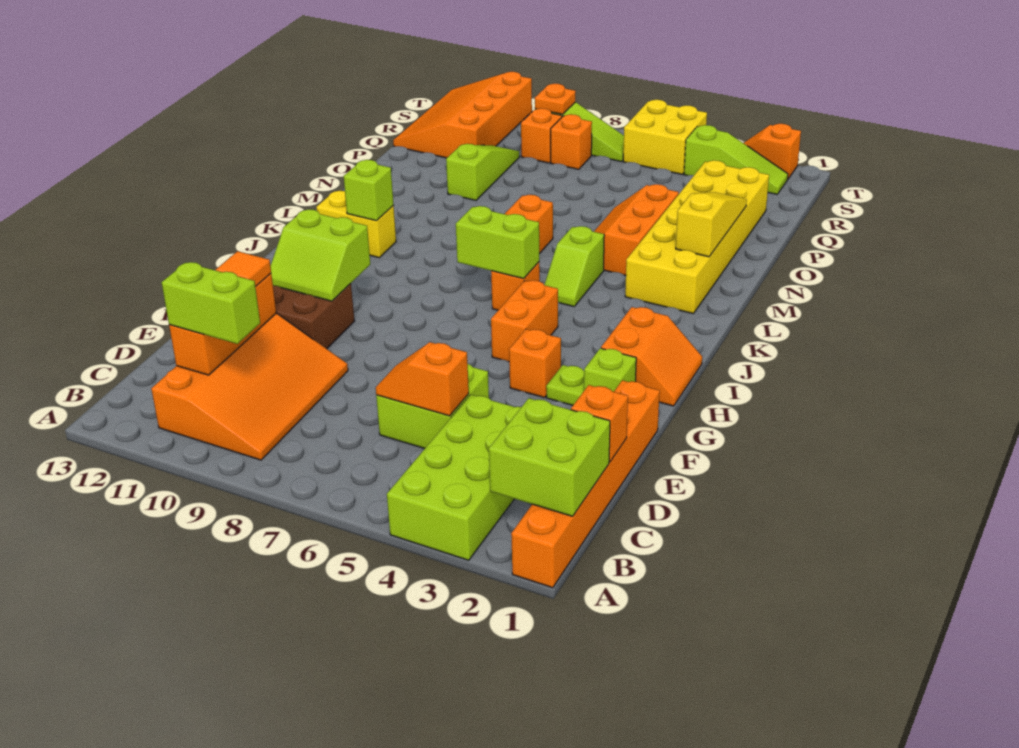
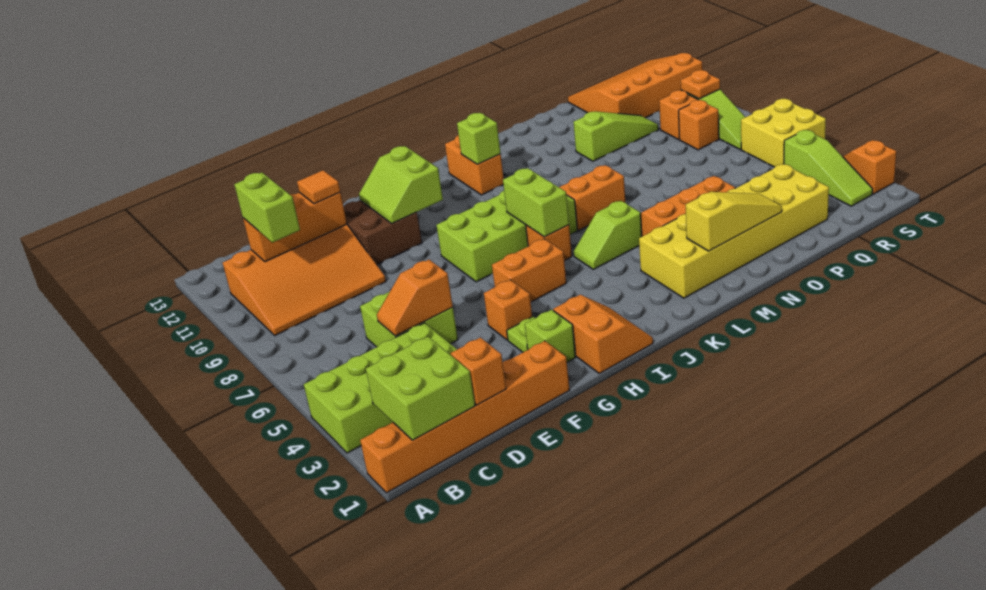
orange 1x2 slope [376,342,469,416] -> orange 1x2 slope turned to [377,260,453,336]
orange 2x2 slope [601,307,702,406] -> orange 2x2 slope turned to [553,295,653,373]
none -> lime 2x4 brick [436,191,577,282]
yellow 1x2 brick [317,191,396,258] -> orange 1x2 brick [445,135,504,195]

